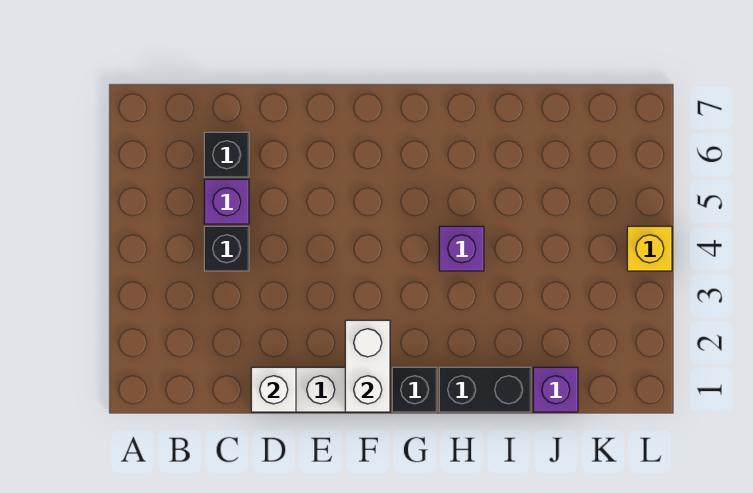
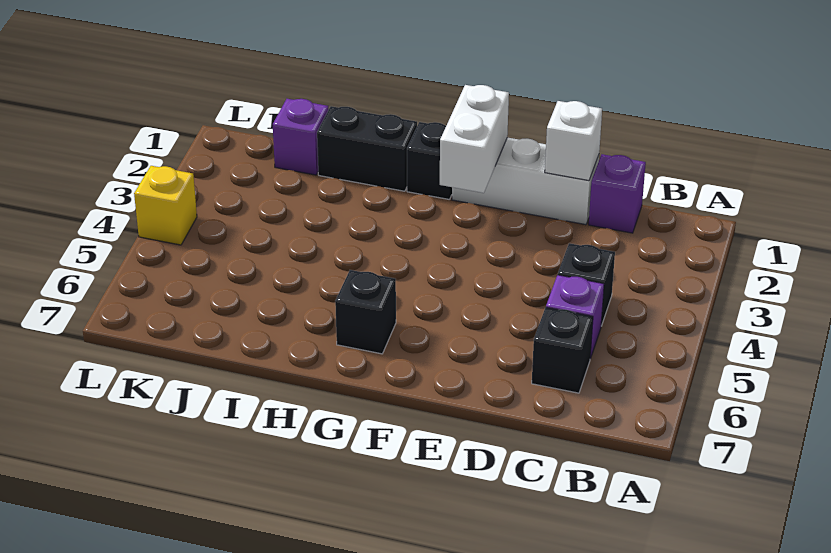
none -> black 1x1 brick [335,270,396,354]
purple 1x1 brick [439,226,484,271] -> purple 1x1 brick moved to [589,154,646,233]

